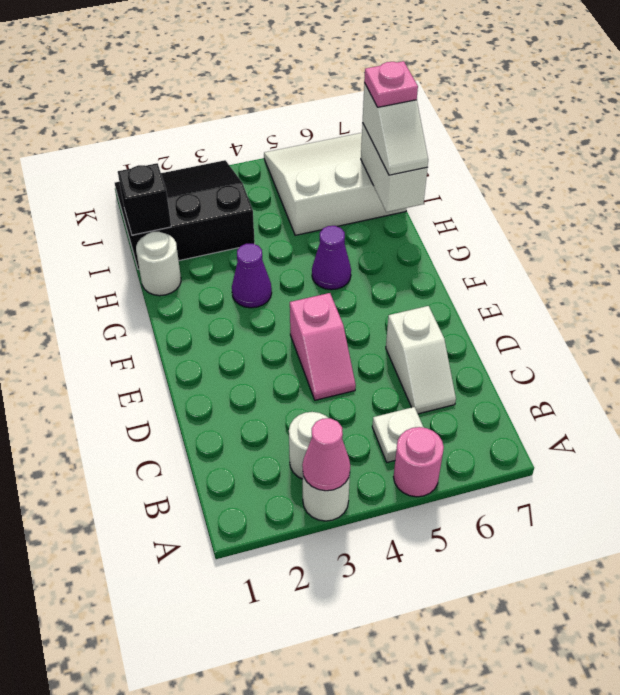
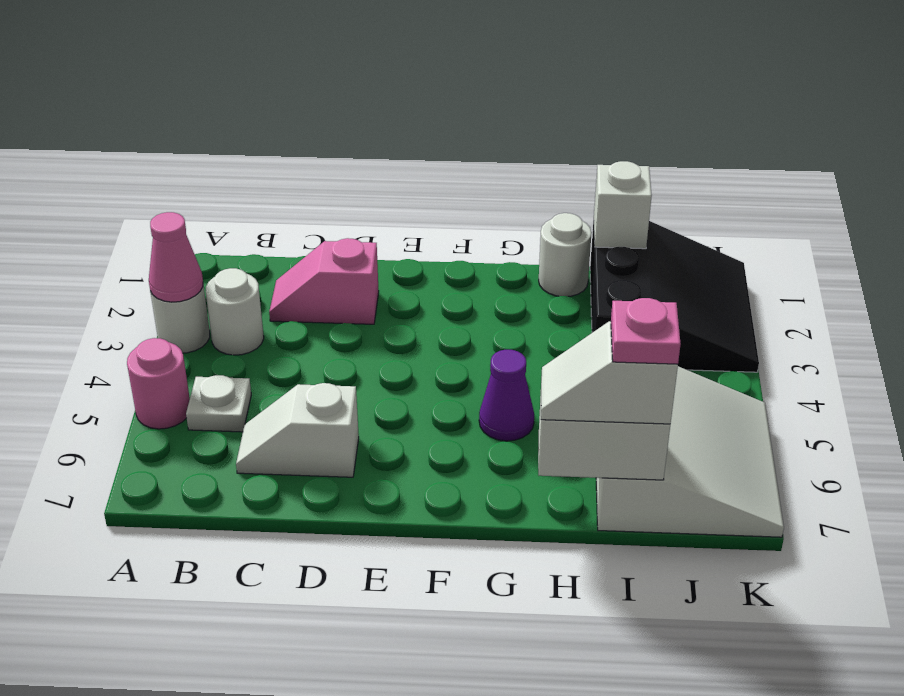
pink 1x2 slope [290,293,356,400] -> pink 1x2 slope moved to [269,238,379,324]
purple 1x1 cone [232,244,272,308] -> none
black 1x1 brick [118,163,171,235] -> white 1x1 brick [594,161,652,249]

